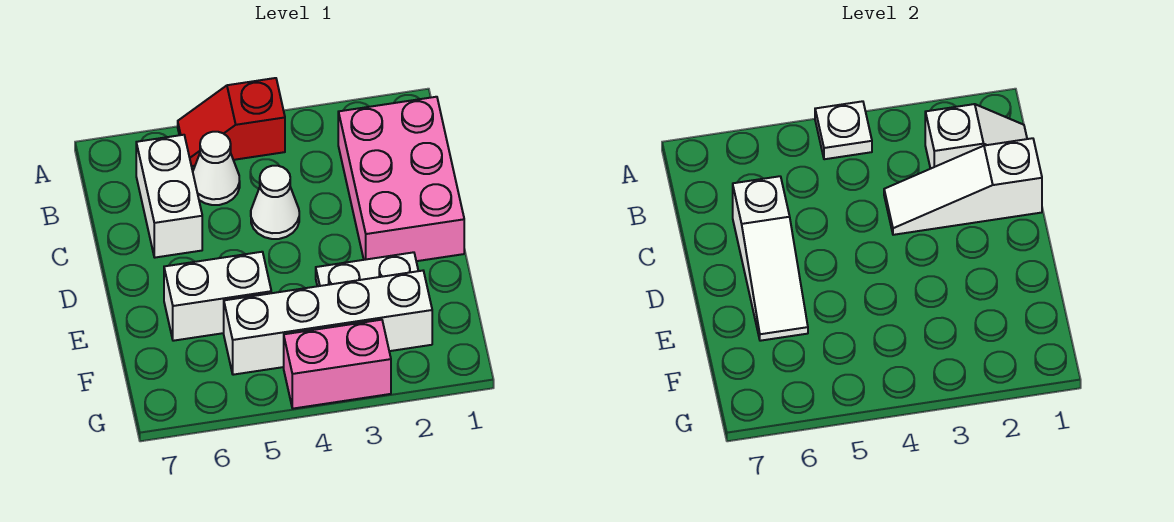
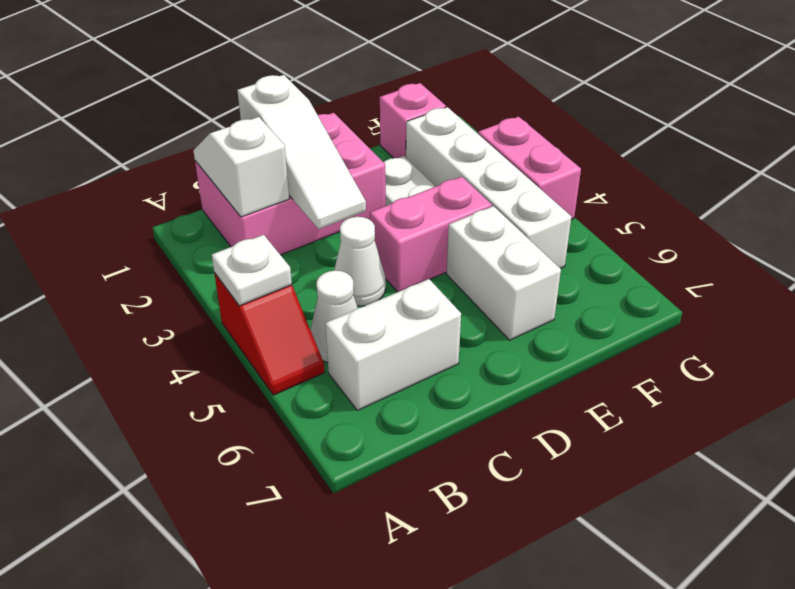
white 1x3 slope [733,176,808,341] -> none
none -> pink 1x2 brick [370,177,492,292]
none -> pink 1x1 brick [380,83,446,158]

